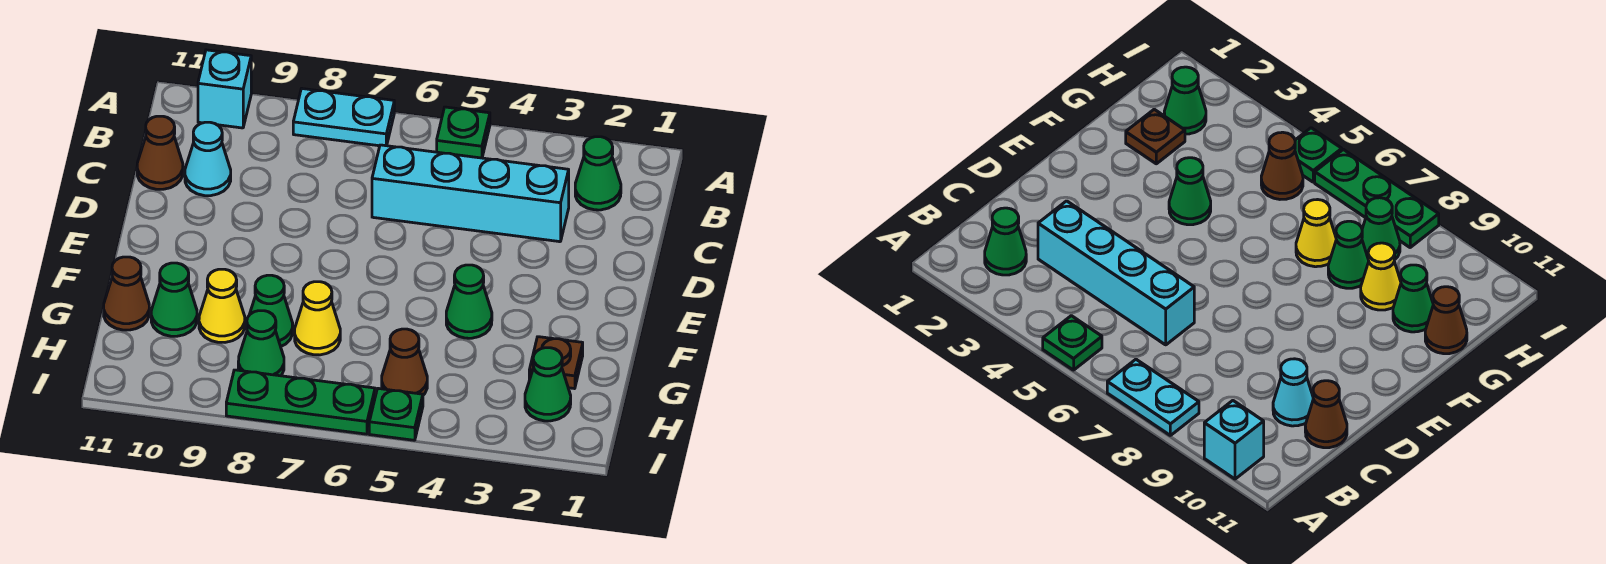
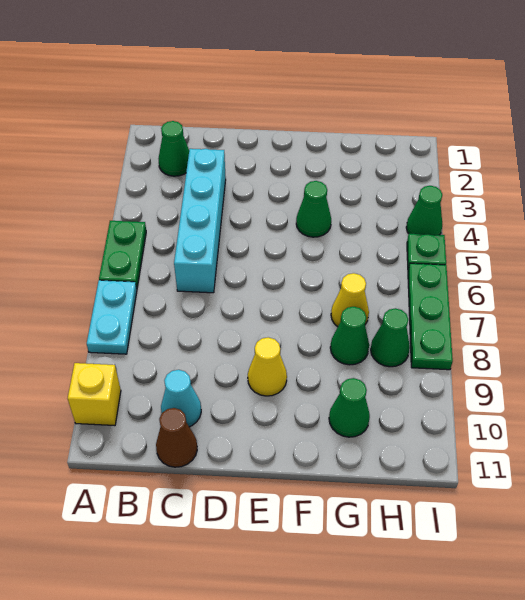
green 1x1 plate [437,107,490,158] -> green 1x2 plate [99,221,146,288]
cyan 1x1 brick [198,50,251,128] -> yellow 1x1 brick [68,363,121,426]
brown 1x1 plate [529,337,583,389] -> none
yellow 1x1 cone [199,269,245,342] -> yellow 1x1 cone moved to [248,337,287,396]
brown 1x1 cone [104,257,149,330] -> none
green 1x1 cone [525,348,571,421] -> green 1x1 cone moved to [406,186,442,235]
brown 1x1 cone [382,329,427,395] -> none

